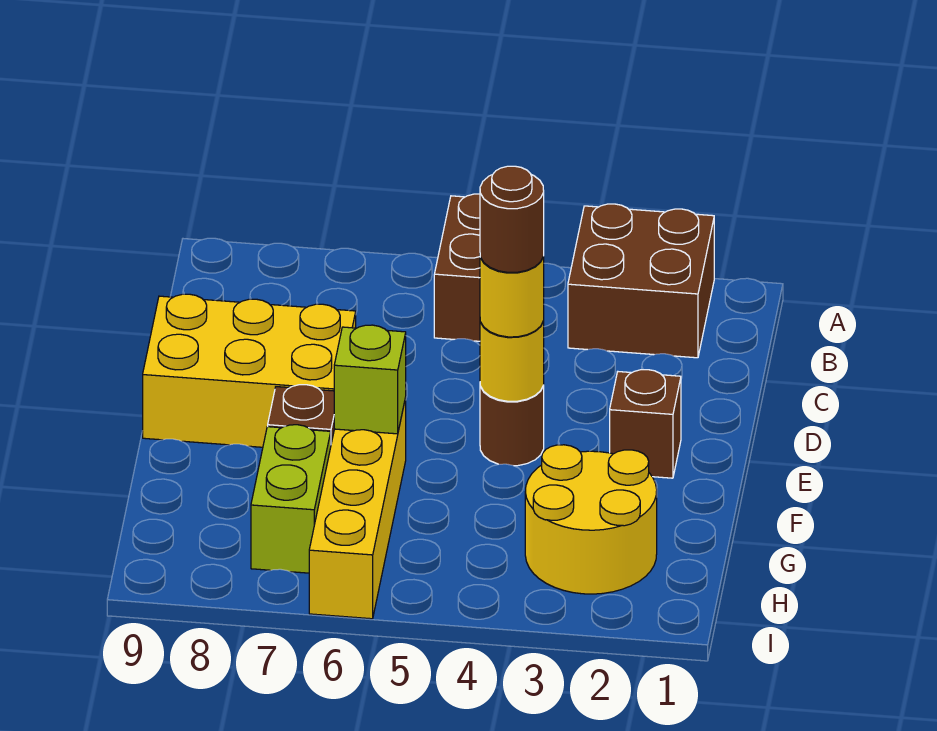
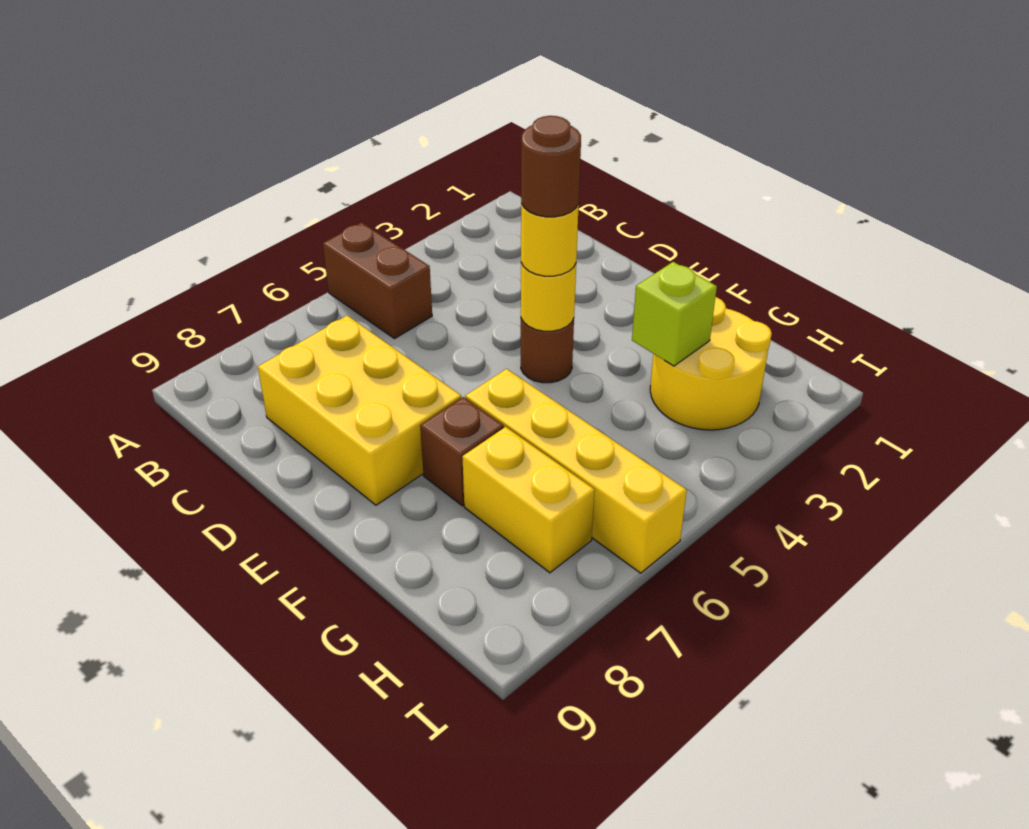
brown 2x2 brick [568,204,714,358] -> none
yellow 2x3 brick [143,294,356,447] -> yellow 2x3 brick turned to [258,315,461,505]
brown 1x1 brick [610,370,681,478] -> none
lime 1x1 brick [334,325,406,434] -> lime 1x1 brick moved to [632,262,717,366]
lime 1x2 brick [251,425,331,573] -> yellow 1x2 brick [462,427,595,573]

